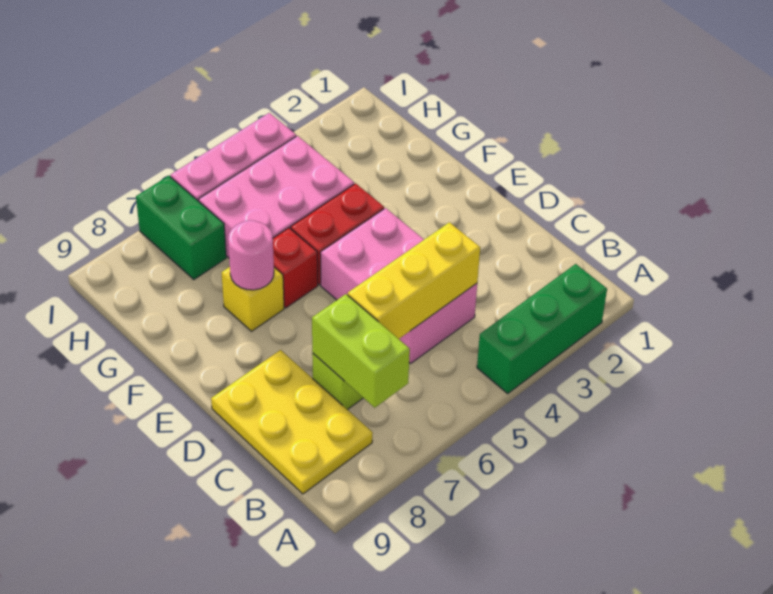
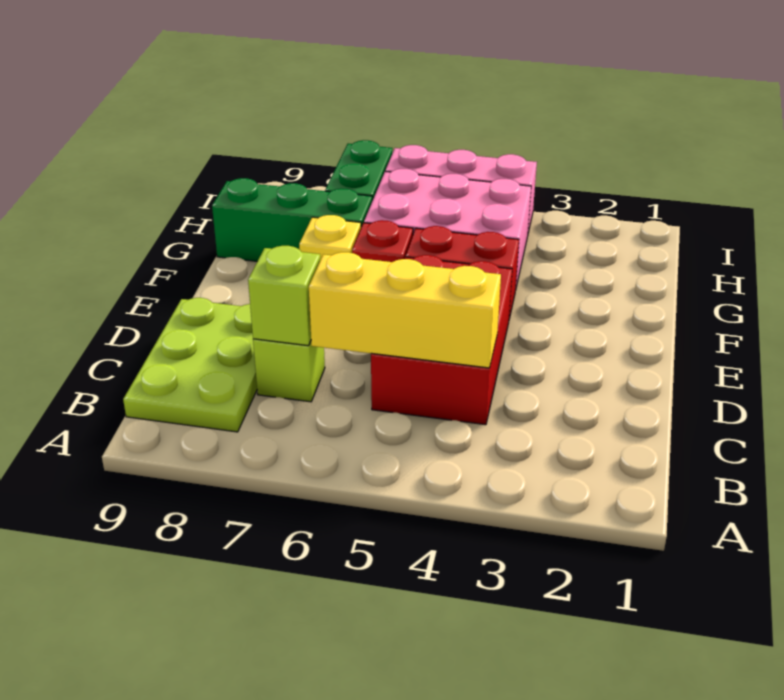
green 1x3 brick [477,264,607,393] -> green 1x3 brick moved to [212,178,372,261]
lime 1x2 brick [312,294,410,408] -> lime 1x1 brick [248,246,320,346]
yellow 2x3 plate [211,350,373,494] -> lime 2x3 plate [123,298,257,432]
pink 2x3 brick [320,208,477,363] -> red 2x3 brick [371,255,512,425]
pink 1x1 round brick [228,220,274,290] -> none

